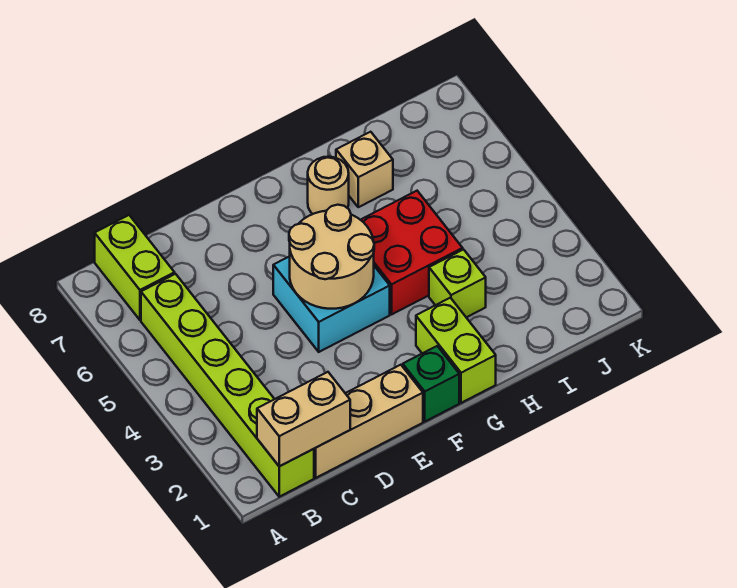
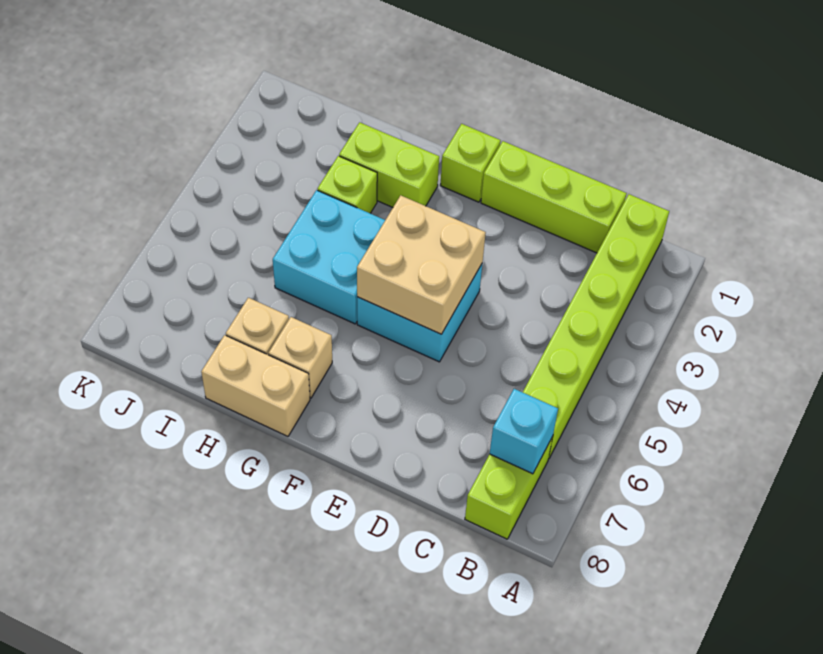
tan 1x2 brick [257,372,350,466] -> tan 1x2 brick moved to [201,335,310,436]
none -> cyan 1x1 brick [490,389,558,474]
tan 1x3 brick [314,365,423,478] -> lime 1x3 brick [481,141,627,253]
tan 2x2 round brick [289,205,374,309] -> tan 2x2 brick [357,195,486,334]
green 1x1 brick [403,346,459,421] -> lime 1x1 brick [440,124,501,202]
lime 1x2 brick [416,298,496,403] -> lime 1x2 brick turned to [339,122,439,207]
red 2x2 brick [361,191,463,314] -> cyan 2x2 brick [273,190,385,324]
tan 1x1 round brick [308,157,349,214] -> tan 1x1 brick [268,317,332,398]

